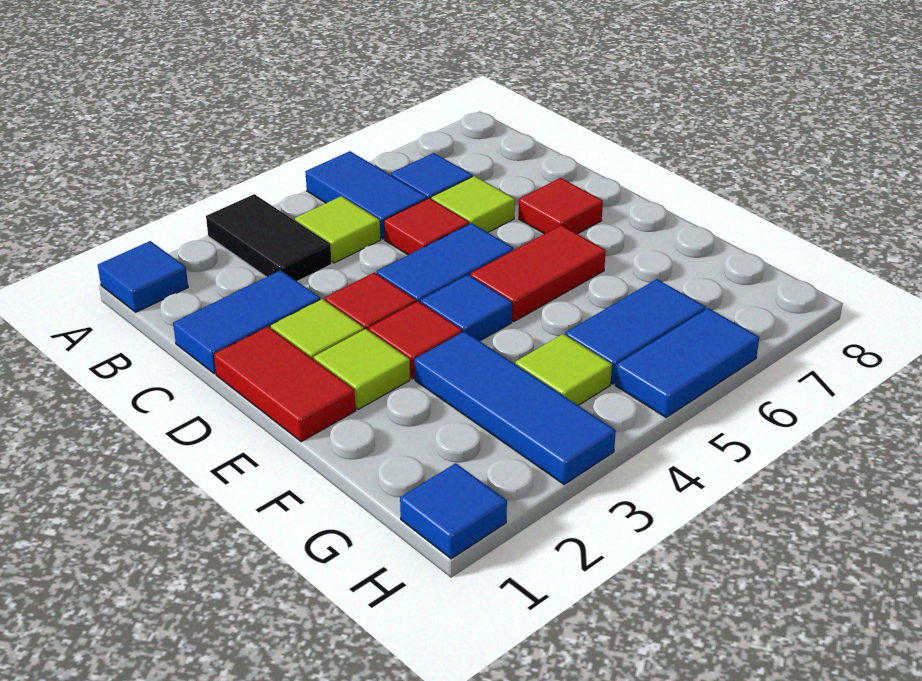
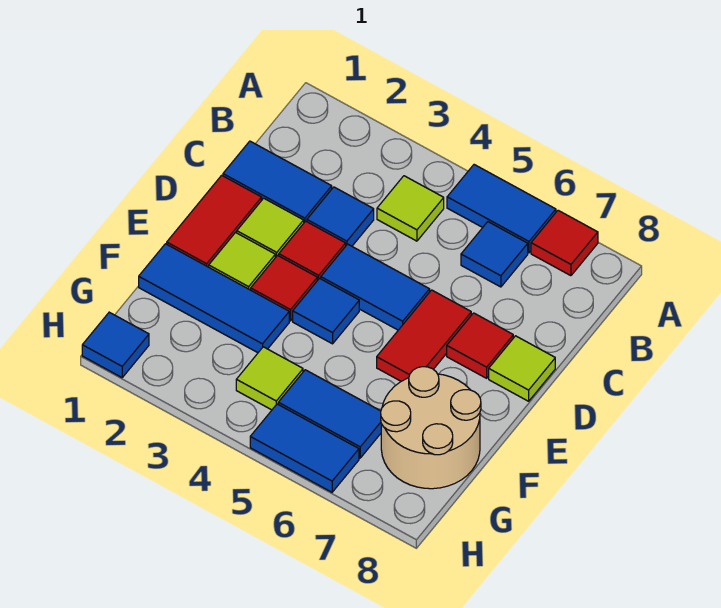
blue 1x1 tile [98,241,188,312] -> blue 1x1 tile moved to [307,187,374,246]
black 1x2 tile [206,194,332,281] -> none
blue 1x2 tile [305,151,427,239] -> blue 1x2 tile turned to [447,165,556,253]
red 1x1 tile [384,198,469,255] -> red 1x1 tile moved to [531,210,598,276]
lime 1x1 tile [431,176,515,233] -> lime 1x1 tile moved to [489,336,555,401]
red 1x2 tile [470,225,606,322] -> red 1x2 tile turned to [377,290,471,381]
blue 1x3 tile [414,331,616,484] -> blue 1x3 tile turned to [139,244,289,353]
none -> tan 2x2 round brick [381,367,481,489]

